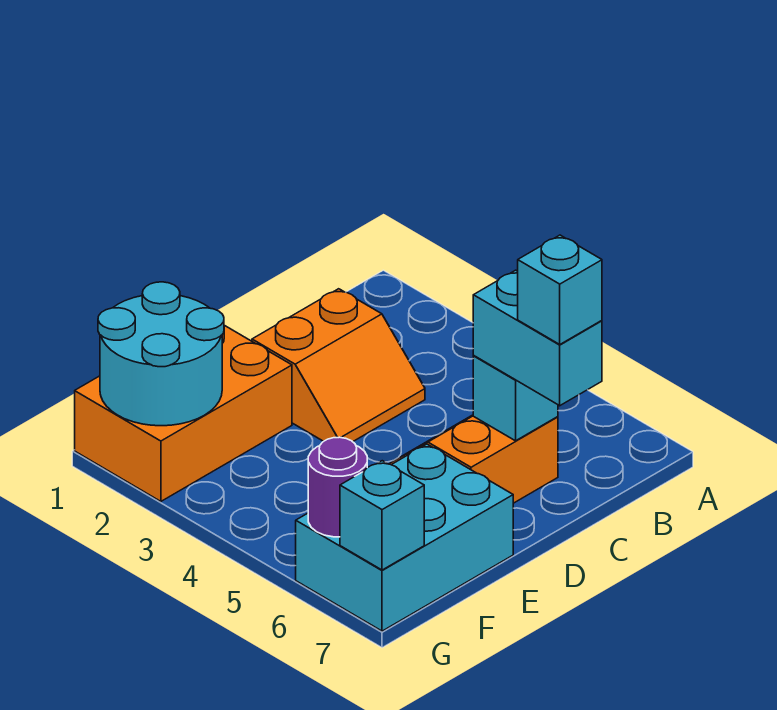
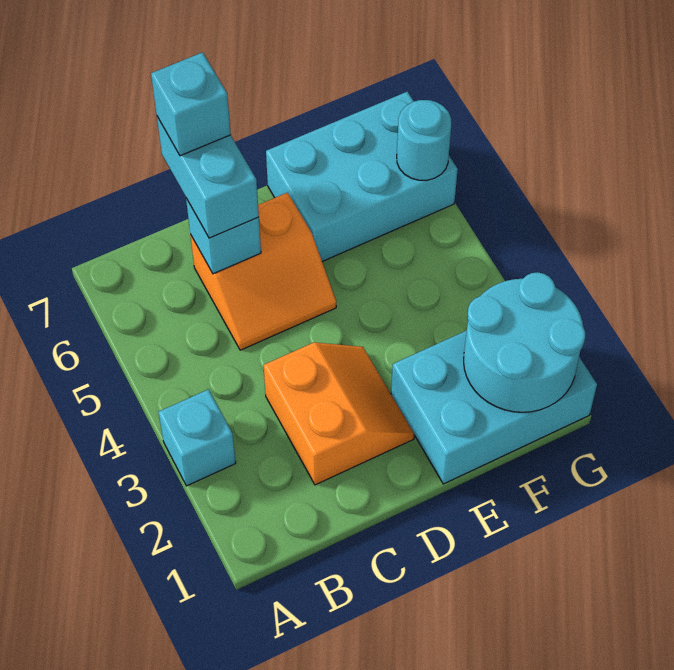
orange 2x2 slope [252,289,425,442] -> orange 2x2 slope turned to [264,342,414,485]
orange 2x3 brick [75,325,292,501] -> cyan 2x3 brick [391,331,597,484]
purple 1x1 round brick [308,437,367,537] -> cyan 1x1 round brick [397,100,451,180]
cyan 1x1 brick [340,461,424,570] -> cyan 1x1 brick moved to [159,389,236,486]

